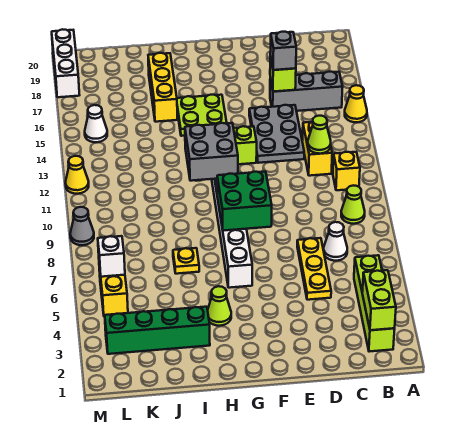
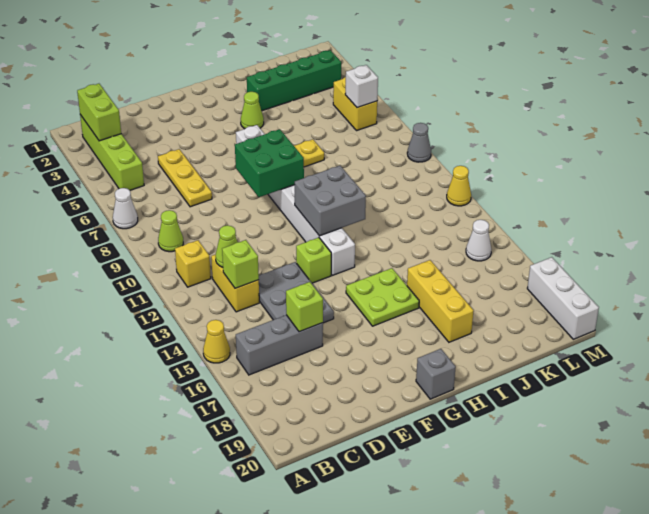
white 1x1 cone [324,222,347,261] -> white 1x1 cone moved to [113,188,138,229]
none -> lime 1x1 brick [222,240,259,288]
grey 1x1 brick [270,32,296,70] -> grey 1x1 brick moved to [416,349,456,399]

